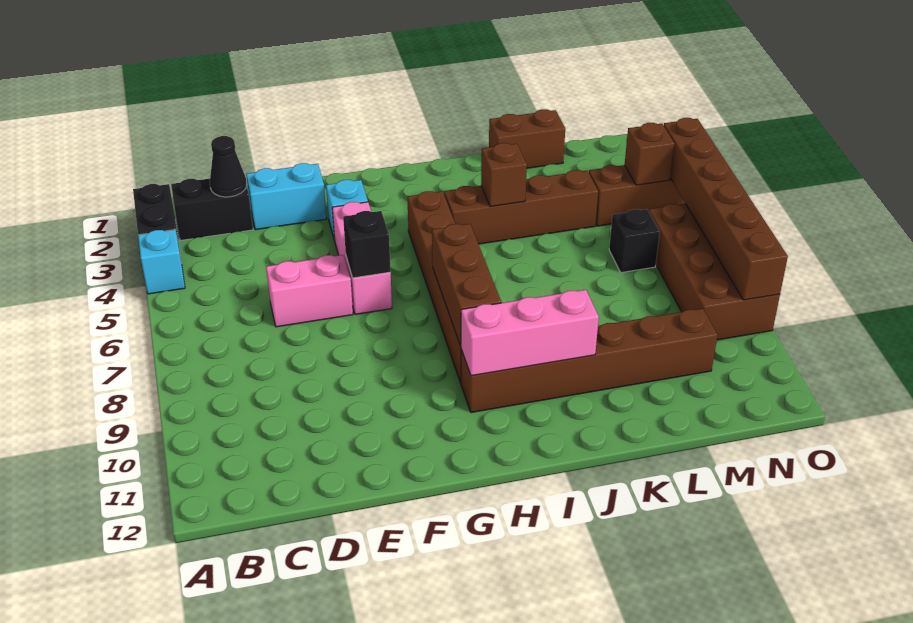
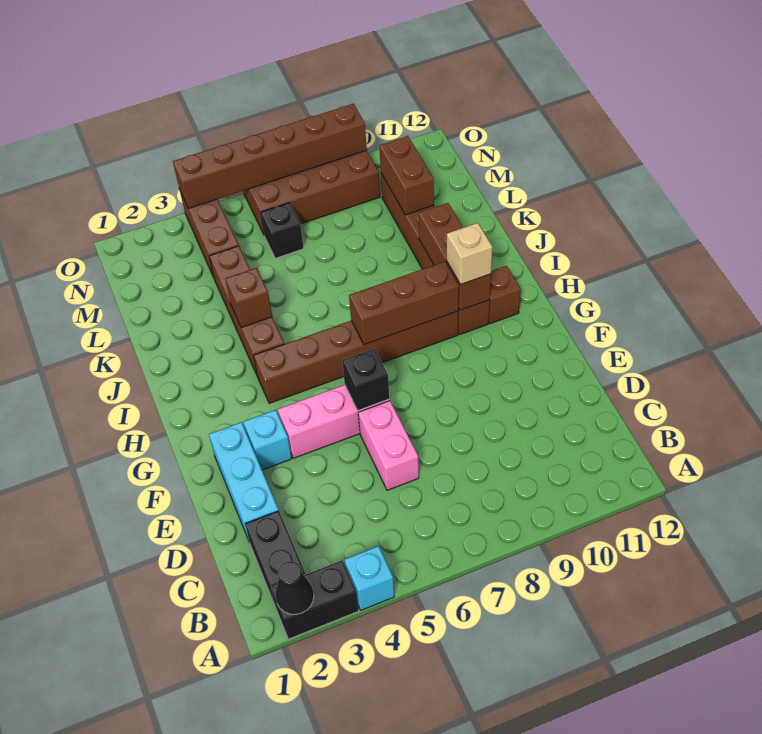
black 1x1 cone [210,136,247,197] -> black 1x1 cone moved to [275,561,314,614]
cyan 1x2 brick [246,163,327,230] -> cyan 1x3 brick [209,422,279,540]
pink 1x3 brick [461,290,599,376] -> brown 1x3 brick [419,203,491,310]
none -> tan 1x1 brick [447,223,492,285]
brown 1x2 brick [489,109,565,168] -> brown 1x2 brick moved to [379,136,434,215]
brown 1x1 brick [625,123,675,185] -> brown 1x1 brick moved to [489,266,521,324]

